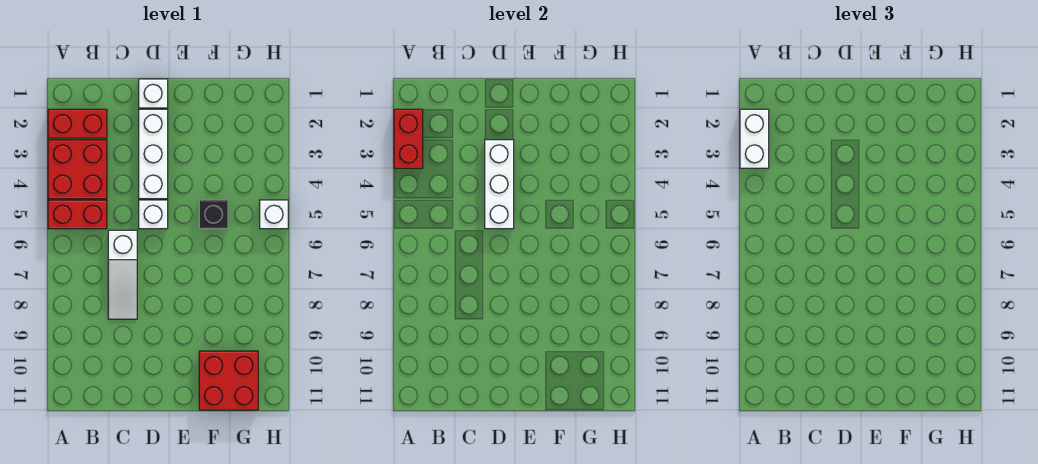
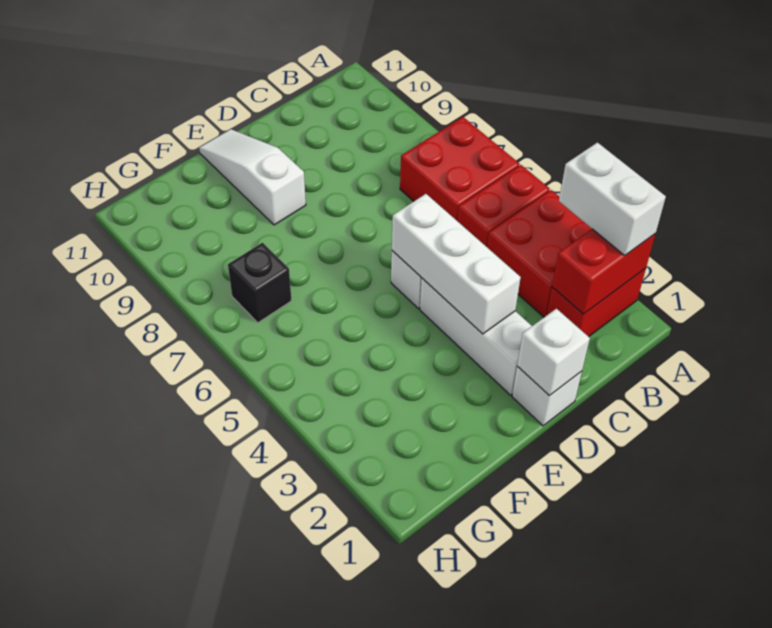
red 1x2 brick [394,109,423,168] -> red 1x2 brick turned to [552,229,655,314]
white 1x3 slope [108,230,137,319] -> white 1x3 slope moved to [199,129,306,225]
black 1x1 brick [199,200,228,229] -> black 1x1 brick moved to [228,243,291,323]
red 2x2 brick [199,351,258,410] -> red 2x2 brick moved to [400,117,519,221]
white 1x1 brick [260,200,288,229] -> white 1x1 brick moved to [517,309,590,396]

